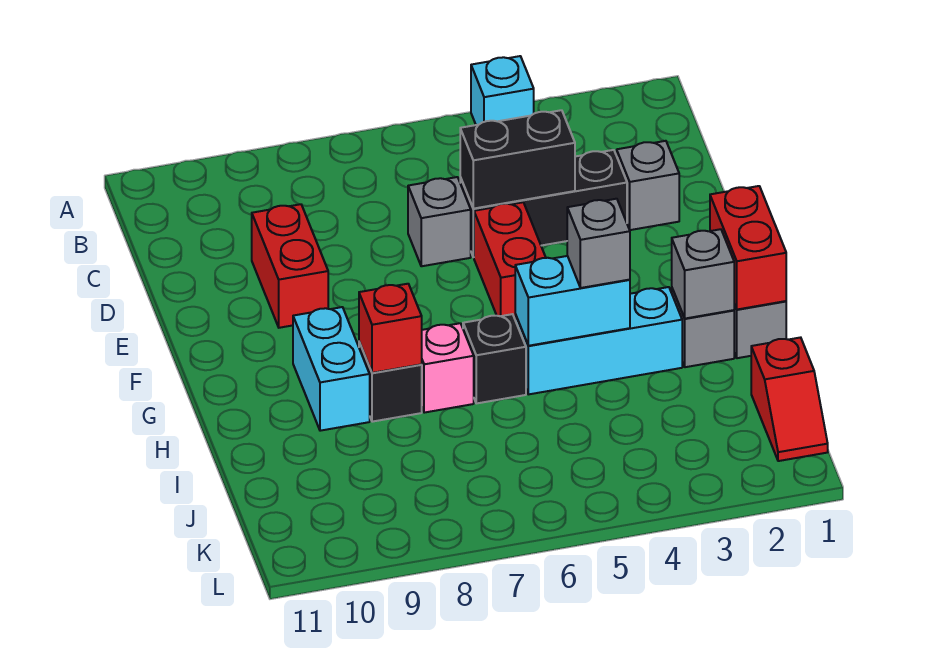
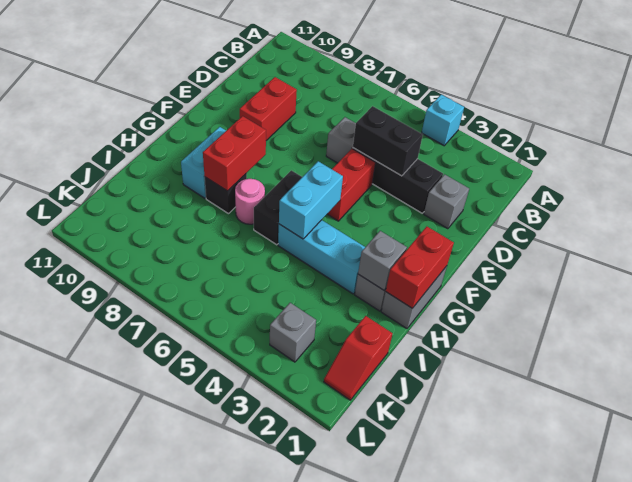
cyan 1x2 brick [515,256,630,346] -> cyan 1x2 brick turned to [279,161,343,239]
grey 1x1 brick [567,199,630,288] -> grey 1x1 brick moved to [270,303,316,362]
black 1x1 brick [463,314,526,403] -> black 1x2 brick [254,170,302,245]
pink 1x1 brick [421,323,474,413] -> pink 1x1 round brick [235,179,265,224]
red 1x1 brick [359,284,422,373] -> red 1x2 brick [203,116,266,191]

